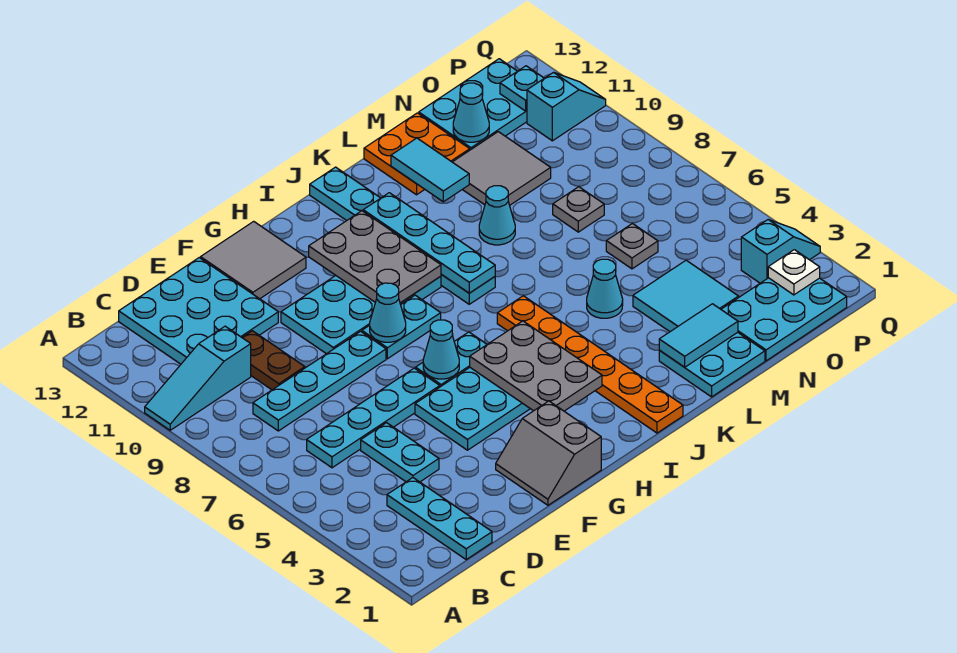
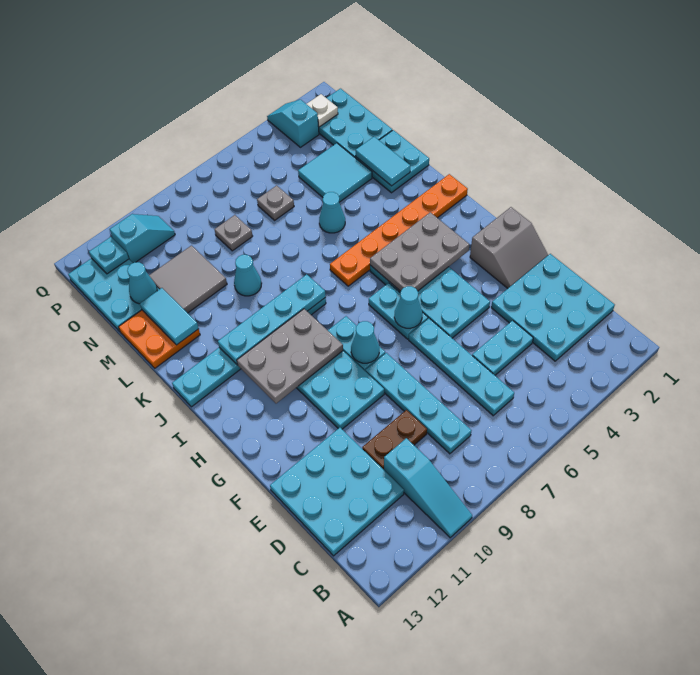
cyan 1x3 plate [387,478,492,559] -> cyan 3x3 plate [491,254,615,361]
grey 2x2 tile [201,221,306,299] -> none
cyan 1x2 tile [391,138,469,202] -> cyan 1x2 tile turned to [140,288,199,345]
cyan 1x2 slope [527,72,606,141] -> cyan 1x2 slope turned to [110,214,175,263]

